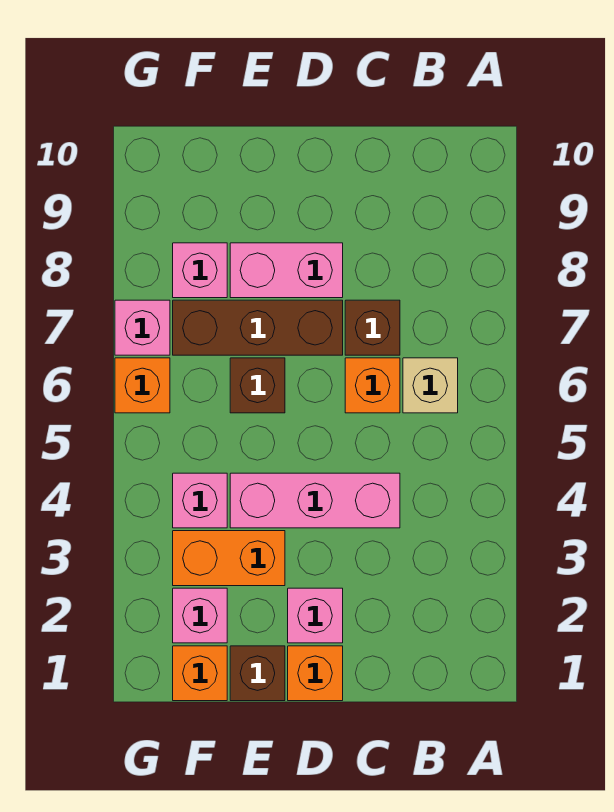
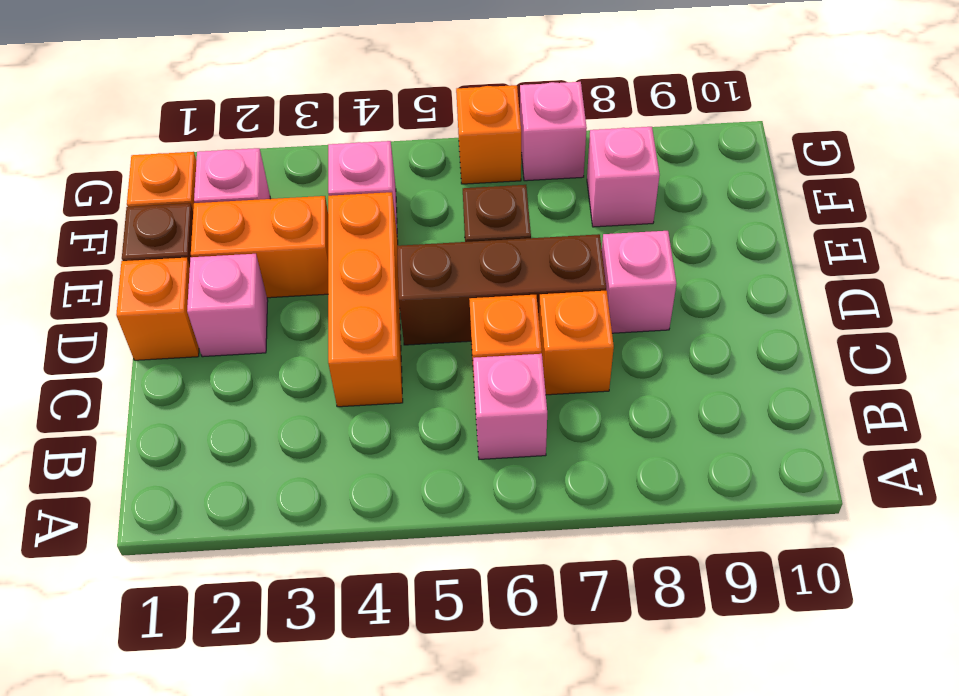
tan 1x1 brick [403,358,458,413] -> pink 1x1 brick [473,354,547,459]
pink 1x3 brick [230,473,400,528] -> orange 1x3 brick [328,192,403,407]
brown 1x1 brick [345,300,400,355] -> orange 1x1 brick [539,291,614,395]
brown 1x3 brick [173,300,343,355] -> brown 1x3 brick turned to [397,234,606,345]
pink 1x2 brick [230,243,343,298] -> pink 1x1 brick [602,231,676,333]
orange 1x2 brick [173,531,285,586] -> orange 1x2 brick turned to [191,196,328,298]

